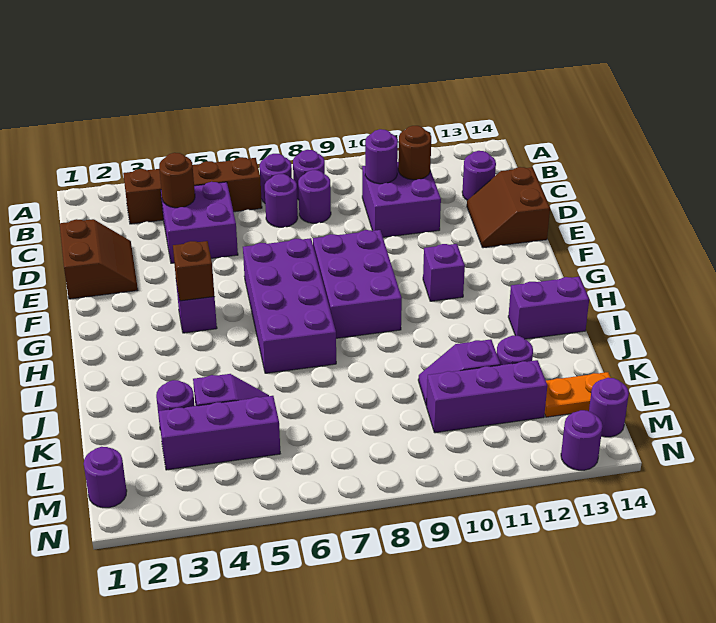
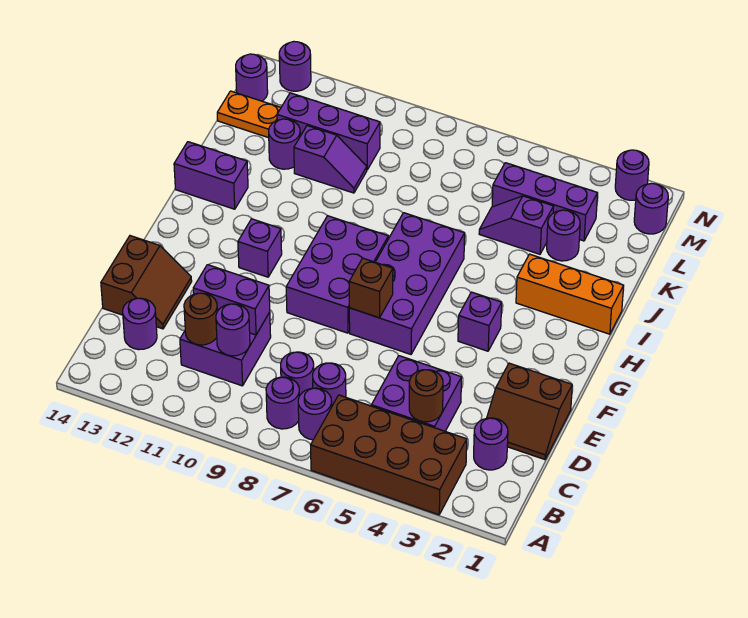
brown 1x4 brick [123,157,262,224] -> brown 2x4 brick [311,395,467,515]
none -> purple 1x1 round brick [474,418,508,470]
brown 2x2 slope [60,219,138,299] -> brown 2x2 slope turned to [487,363,572,460]
none -> purple 1x2 brick [193,265,270,335]
brown 1x1 brick [173,241,214,301] -> brown 1x1 brick moved to [349,258,393,318]
none -> orange 1x3 brick [516,254,624,334]
none -> purple 1x1 round brick [615,150,649,200]

